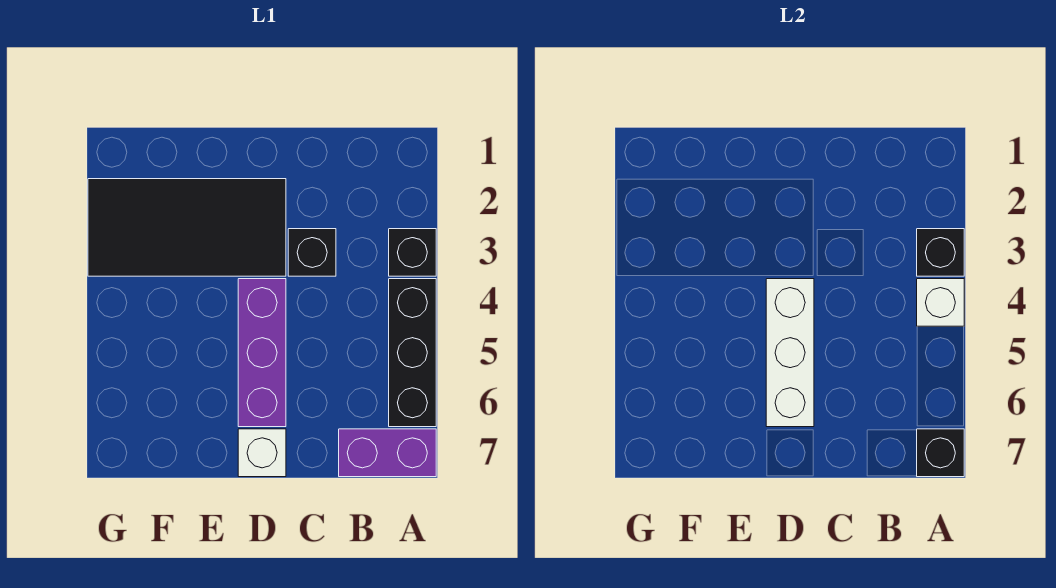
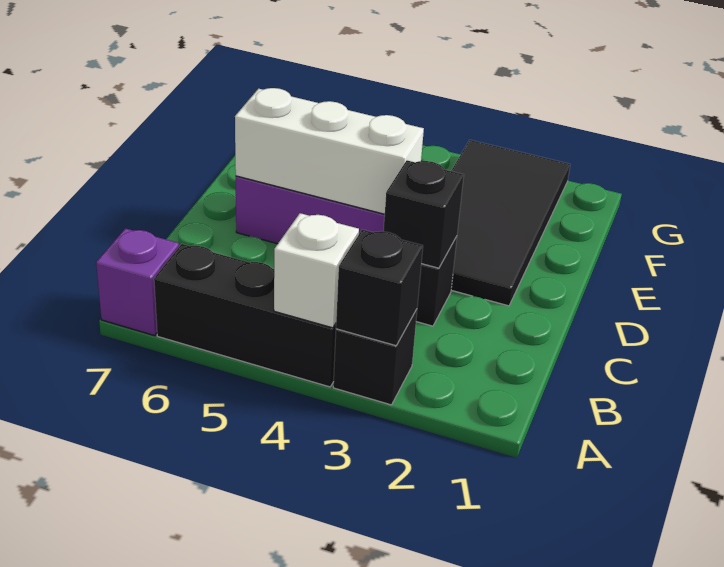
purple 1x2 brick [339,429,436,477] -> purple 1x1 brick [96,228,179,336]
black 1x1 brick [917,429,964,477] -> black 1x1 brick moved to [383,160,464,268]
white 1x1 brick [238,429,286,477] -> none

